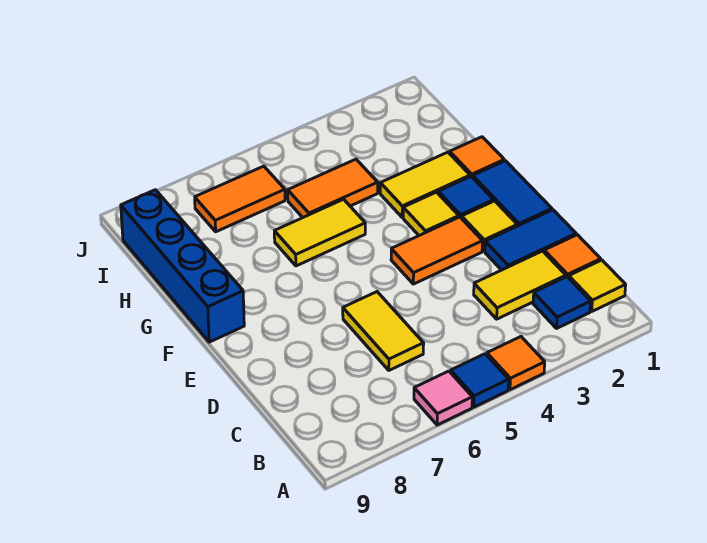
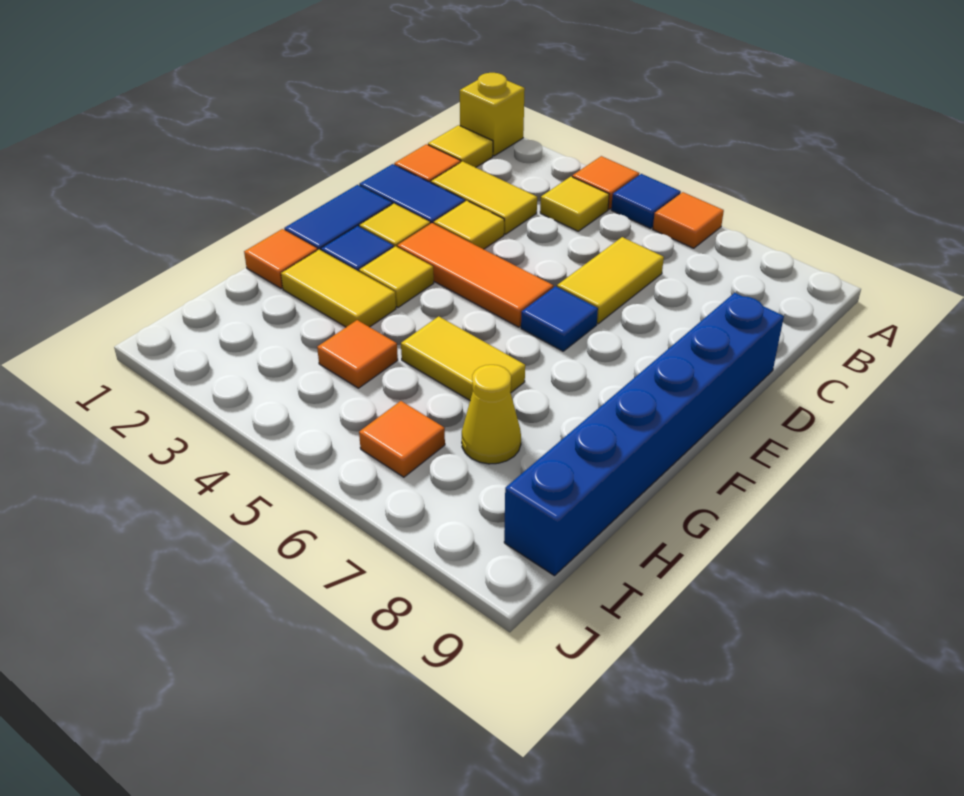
none -> yellow 1x1 brick [460,73,525,156]
pink 1x1 tile [414,371,472,425] -> orange 1x1 tile [653,192,724,248]
blue 1x1 tile [533,277,591,328] -> blue 1x1 tile moved to [521,286,598,351]
none -> yellow 1x1 tile [540,177,609,231]
none -> yellow 1x1 tile [434,201,504,249]
orange 1x2 tile [391,217,482,284] -> orange 1x3 tile [397,223,553,327]
blue 1x4 brick [121,190,244,342] -> blue 1x6 brick [504,293,784,576]
orange 1x2 tile [288,159,378,217] -> orange 1x1 tile [317,320,398,388]
none -> yellow 1x1 cone [462,365,521,464]
orange 1x2 tile [195,166,285,232] -> orange 1x1 tile [359,401,445,477]

